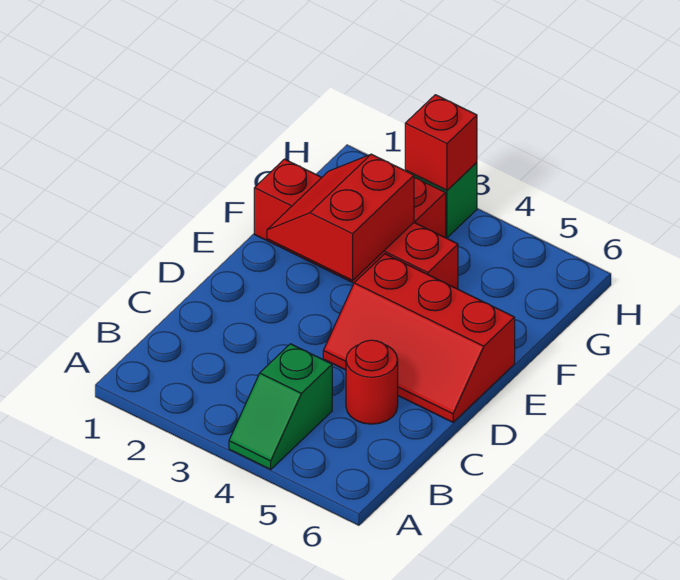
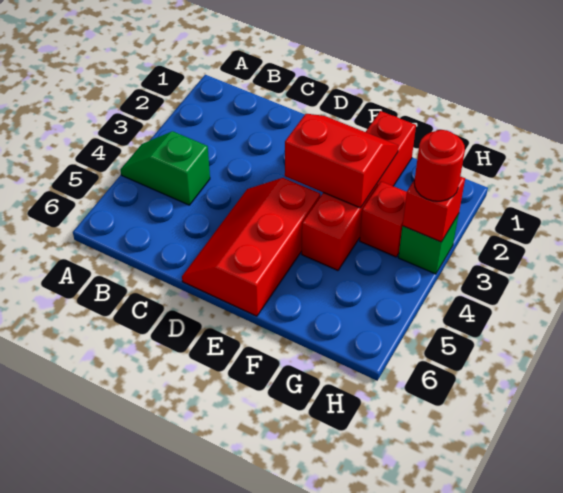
red 1x1 round brick [346,340,398,424] -> red 1x1 round brick moved to [414,130,465,201]

